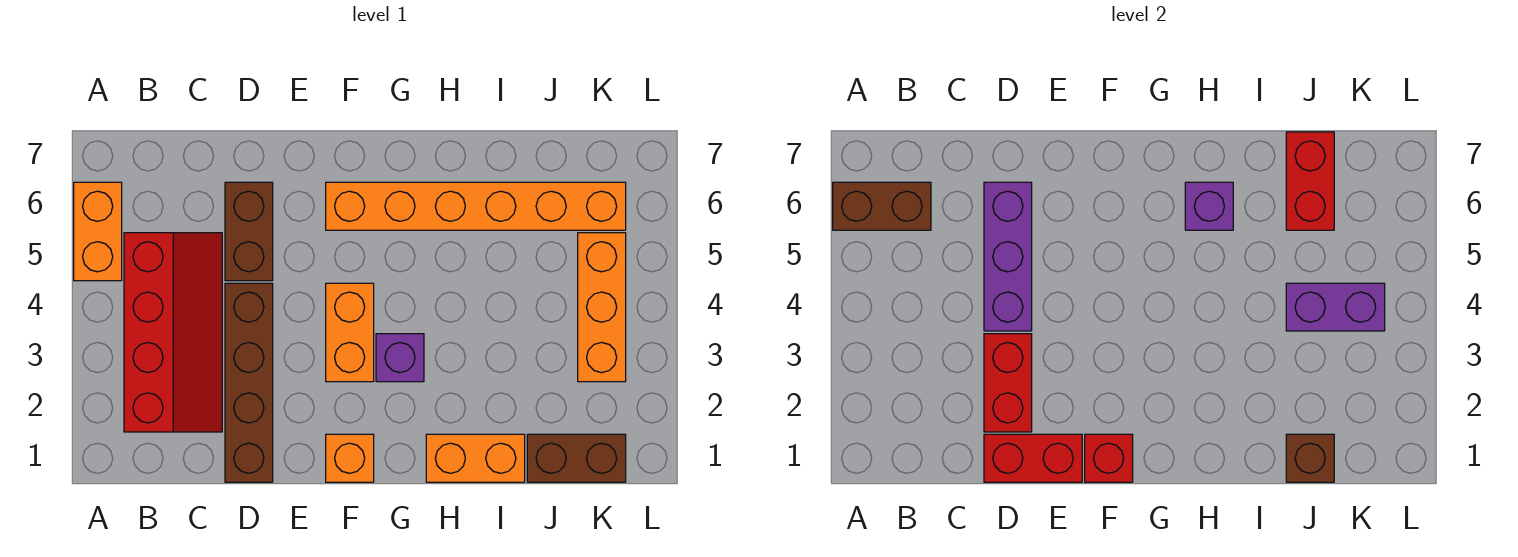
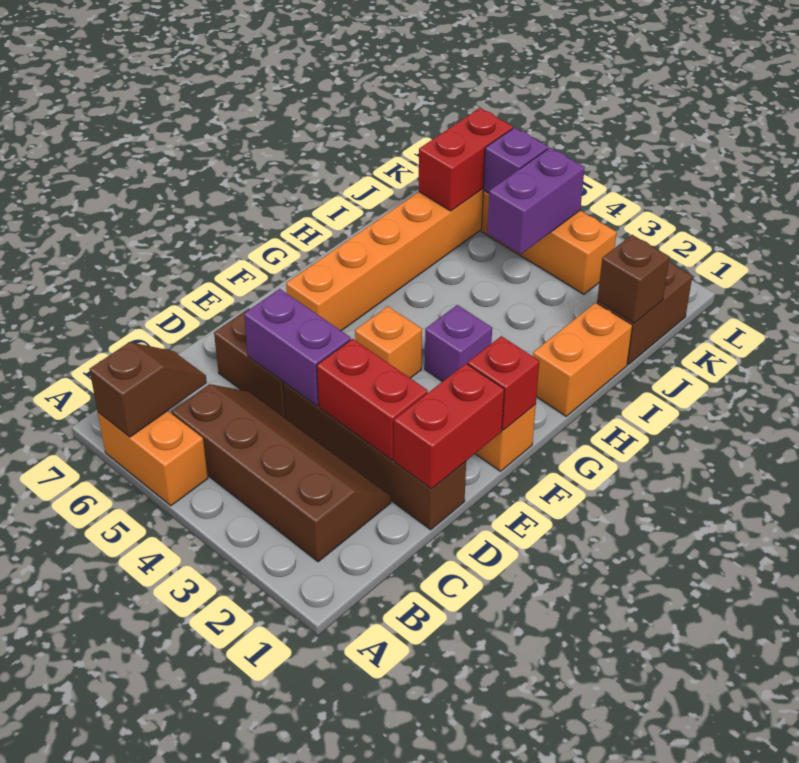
brown 1x2 brick [833,182,931,230] -> brown 1x2 slope [89,342,207,437]
red 2x4 slope [124,233,222,432] -> brown 2x4 slope [172,384,391,562]
purple 1x3 brick [984,182,1032,331] -> purple 1x2 brick [244,289,351,406]
orange 1x2 brick [326,283,374,382] -> orange 1x1 brick [355,306,422,378]
purple 1x1 brick [1185,182,1233,230] -> purple 1x1 brick moved to [483,128,548,194]
red 1x2 brick [1286,132,1334,230] -> red 1x2 brick turned to [419,108,513,211]

